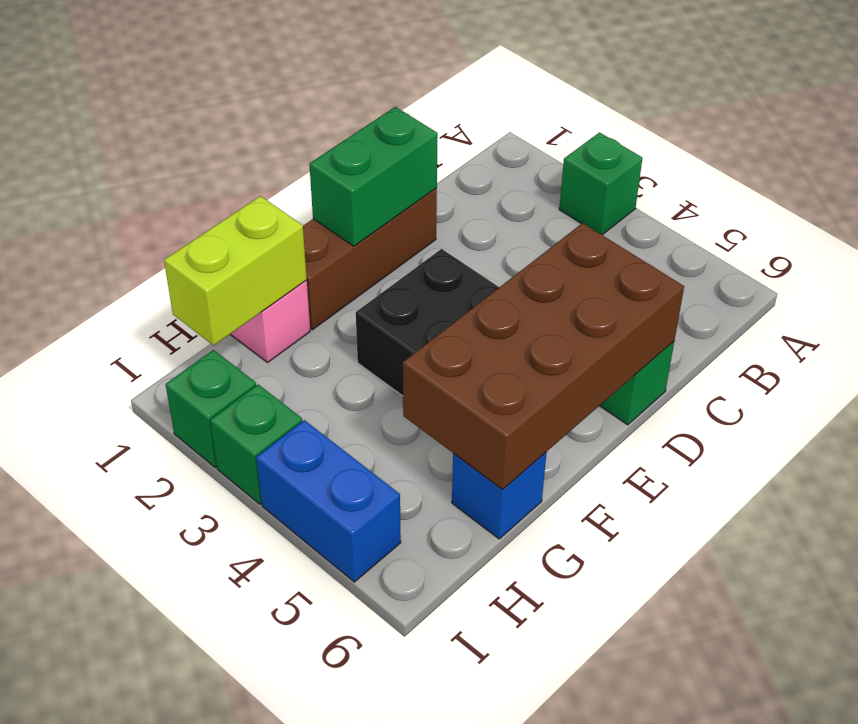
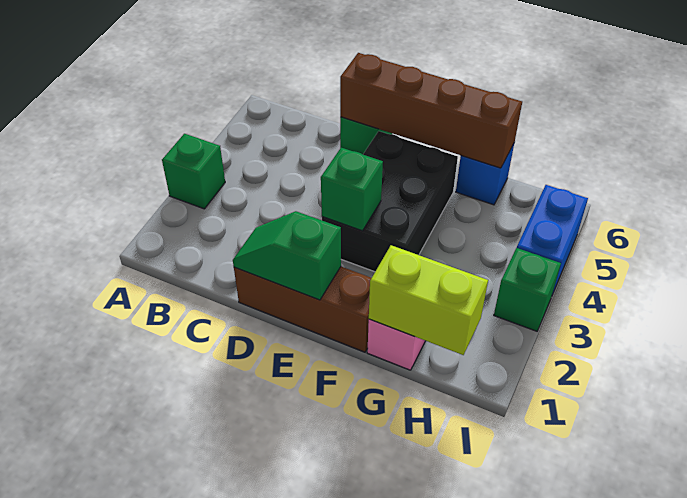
green 1x2 brick [309,107,438,246] -> green 1x2 slope [233,211,341,300]
brown 2x4 brick [403,223,684,489] -> brown 1x4 brick [340,53,522,168]
green 1x1 brick [166,350,256,467] -> green 1x1 brick moved to [321,148,383,231]

